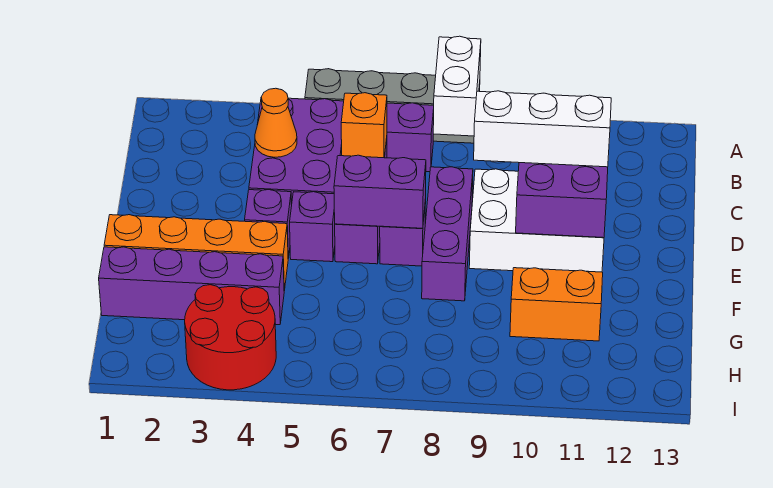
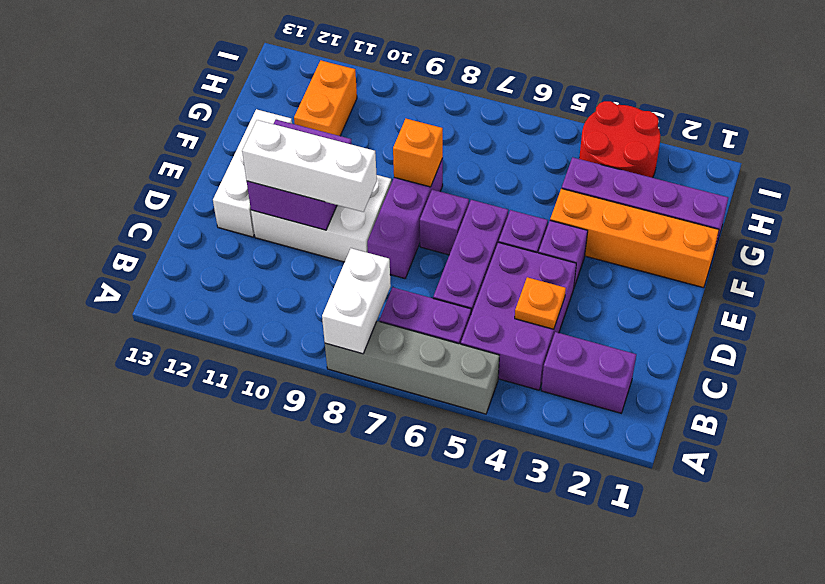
orange 1x1 cone [255,88,297,157] -> orange 1x1 plate [515,277,566,329]
orange 1x1 brick [341,93,387,158] -> orange 1x1 brick moved to [393,119,443,187]
none -> white 1x3 brick [213,109,292,237]
purple 1x2 brick [334,155,426,228] -> purple 1x2 brick moved to [541,332,636,413]
orange 1x2 brick [510,268,603,341] -> orange 1x2 brick turned to [294,60,357,136]

